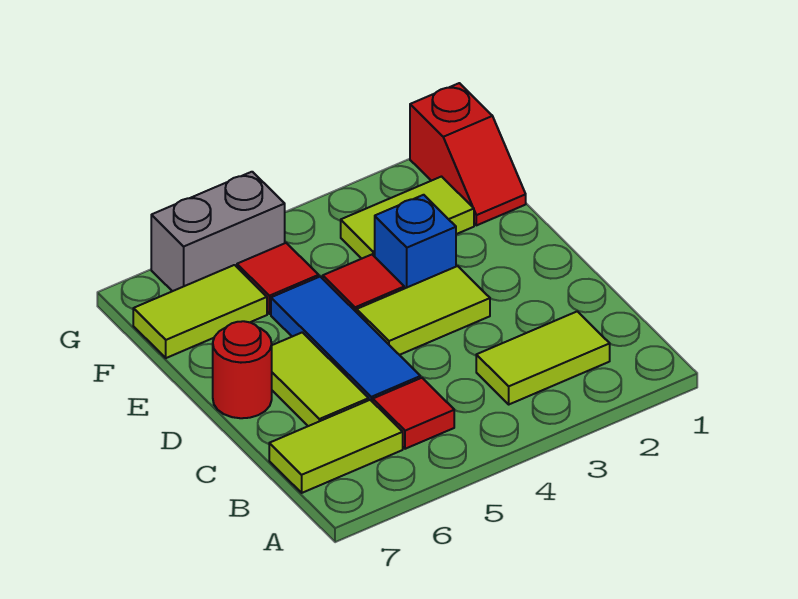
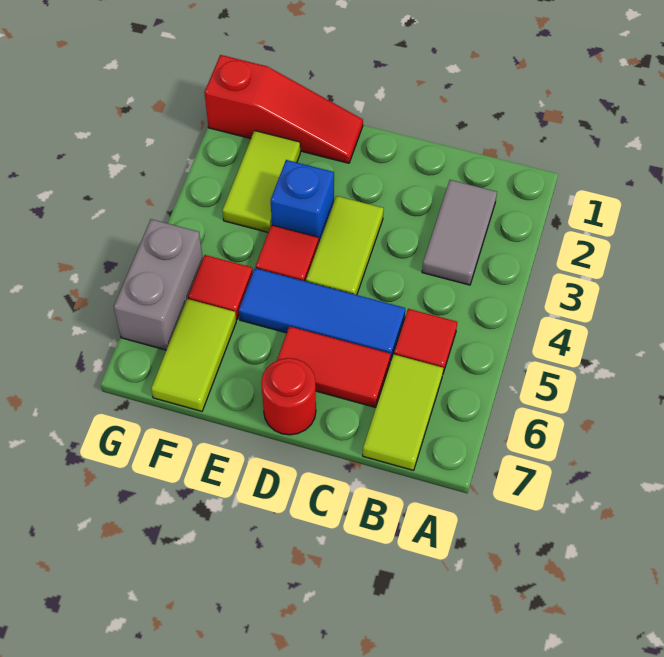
lime 1x2 tile [476,311,610,404] -> grey 1x2 tile [422,180,497,285]
lime 1x2 tile [272,332,369,426] -> red 1x2 tile [277,326,391,407]
red 1x2 slope [410,83,526,225] -> red 1x3 slope [204,55,363,163]

